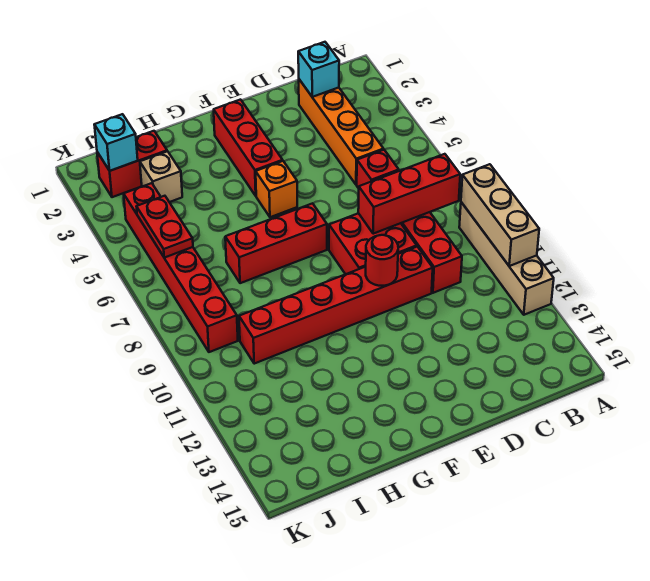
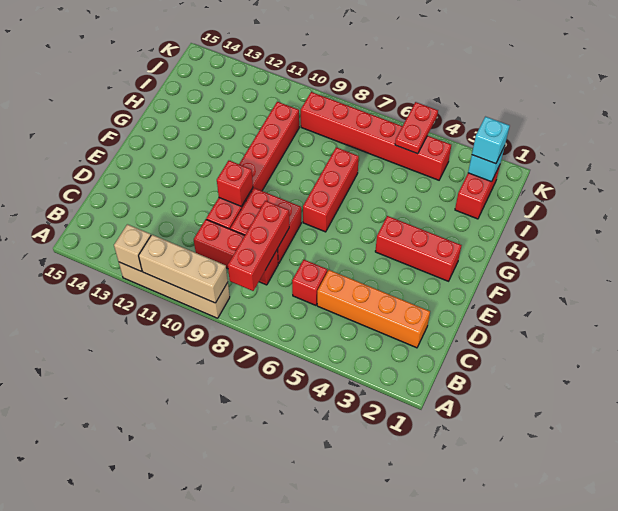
cyan 1x1 brick [298,42,339,97] -> cyan 1x1 brick moved to [472,117,510,164]
red 1x1 round brick [366,235,398,286] -> red 1x1 brick [217,161,253,206]
orange 1x1 brick [256,161,297,217] -> none
tan 1x1 brick [140,151,182,202] -> tan 1x1 brick moved to [114,224,151,271]
red 1x2 plate [137,196,193,258] -> red 1x2 plate turned to [395,102,438,154]

